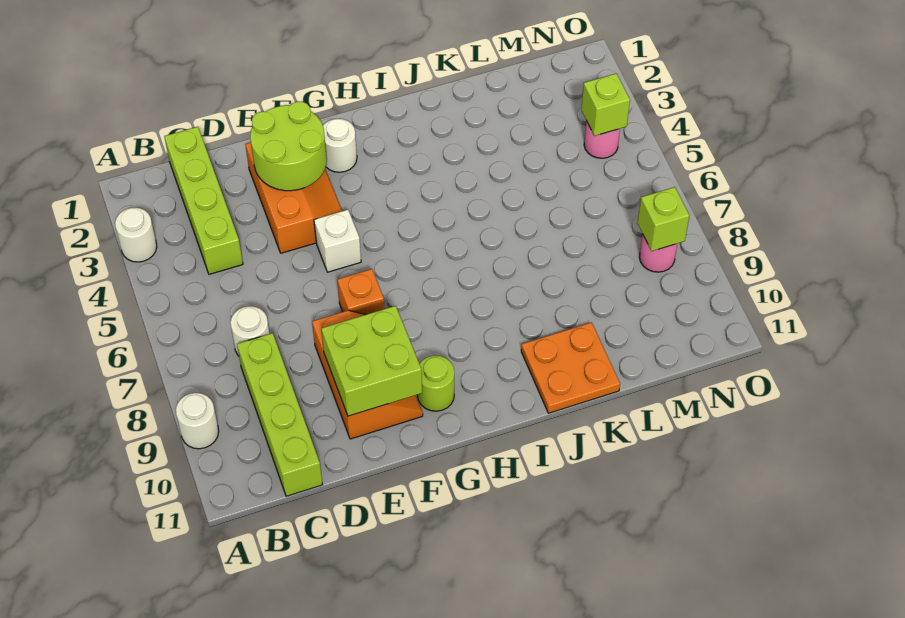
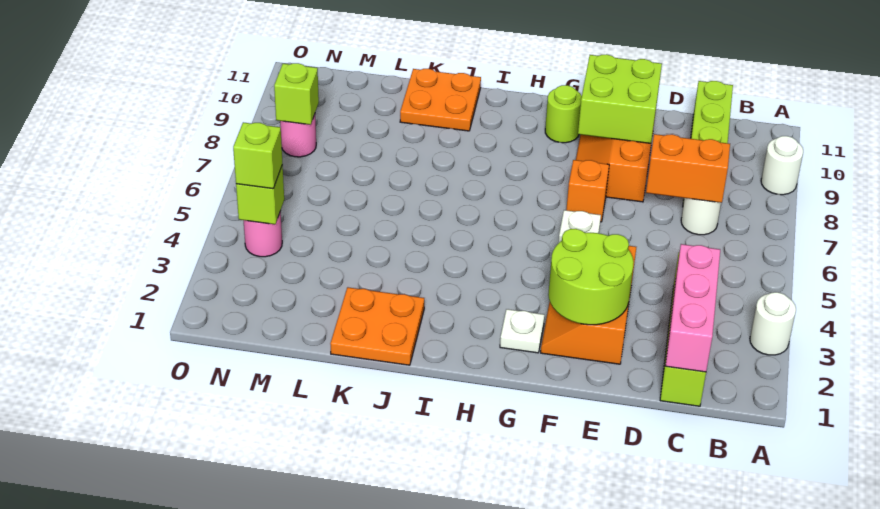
none -> pink 1x3 brick [665,244,720,372]
none -> orange 1x2 brick [646,134,730,203]
white 1x1 round brick [323,119,357,172] -> white 1x1 plate [500,309,545,353]
none -> orange 2x2 plate [330,287,424,365]
none -> lime 1x1 brick [233,122,282,189]

